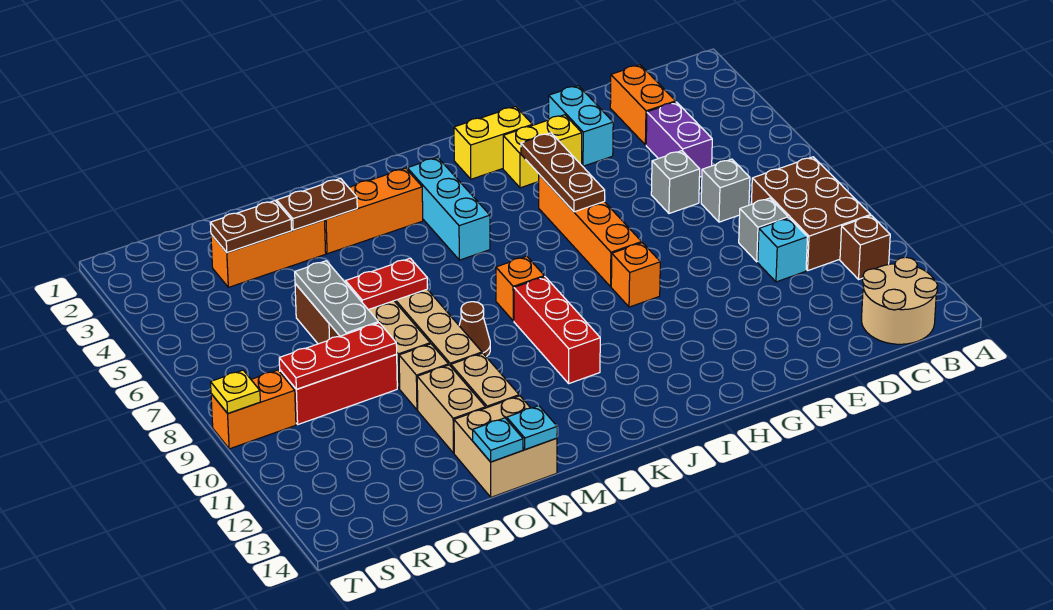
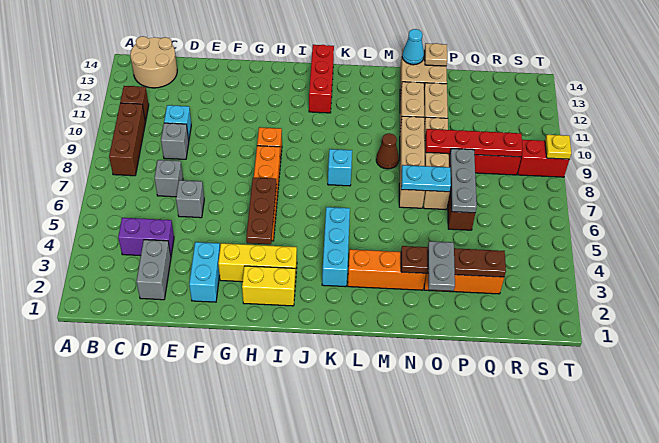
brown 2x3 brick [751,157,871,270] -> brown 1x3 brick [109,103,145,176]
orange 1x2 brick [610,65,676,145] -> grey 1x2 brick [136,240,171,300]
purple 1x2 brick [646,102,712,177] -> purple 1x2 brick turned to [118,218,174,256]
yellow 1x2 brick [503,115,582,188] -> yellow 1x3 brick [218,243,297,282]
orange 1x1 brick [496,256,545,321] -> cyan 1x1 brick [328,149,352,186]
red 1x3 brick [514,277,600,383] -> red 1x3 brick moved to [309,45,334,113]
red 1x2 plate [346,258,428,310] -> cyan 1x2 plate [401,165,451,192]
cyan 1x1 plate [507,406,557,450] -> cyan 1x1 cone [402,29,424,65]
none -> grey 1x2 plate [428,241,455,291]
cyan 1x1 plate [473,418,523,462] -> tan 1x1 plate [425,43,447,66]
red 1x3 plate [279,323,397,389] -> red 1x4 plate [426,129,523,157]
orange 1x2 brick [211,370,296,449] -> red 1x2 brick [518,140,569,177]

